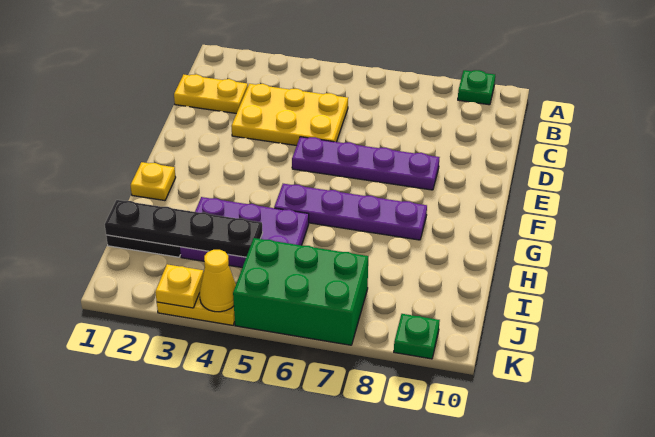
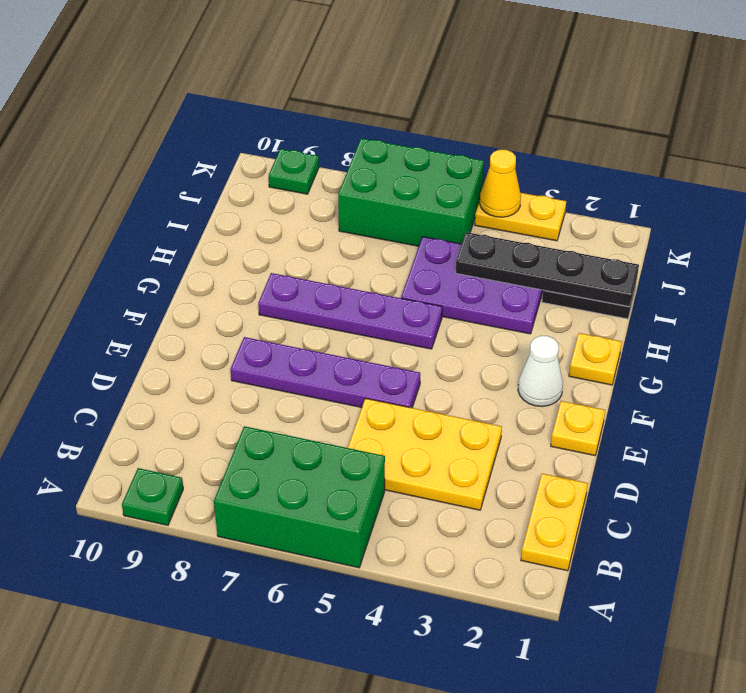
none -> green 2x3 brick [214,426,385,568]
yellow 1x2 plate [174,74,248,113] -> yellow 1x2 plate turned to [521,474,588,571]
none -> white 1x1 cone [518,336,563,407]
yellow 1x1 plate [155,264,204,308] -> yellow 1x1 plate moved to [551,401,605,455]

